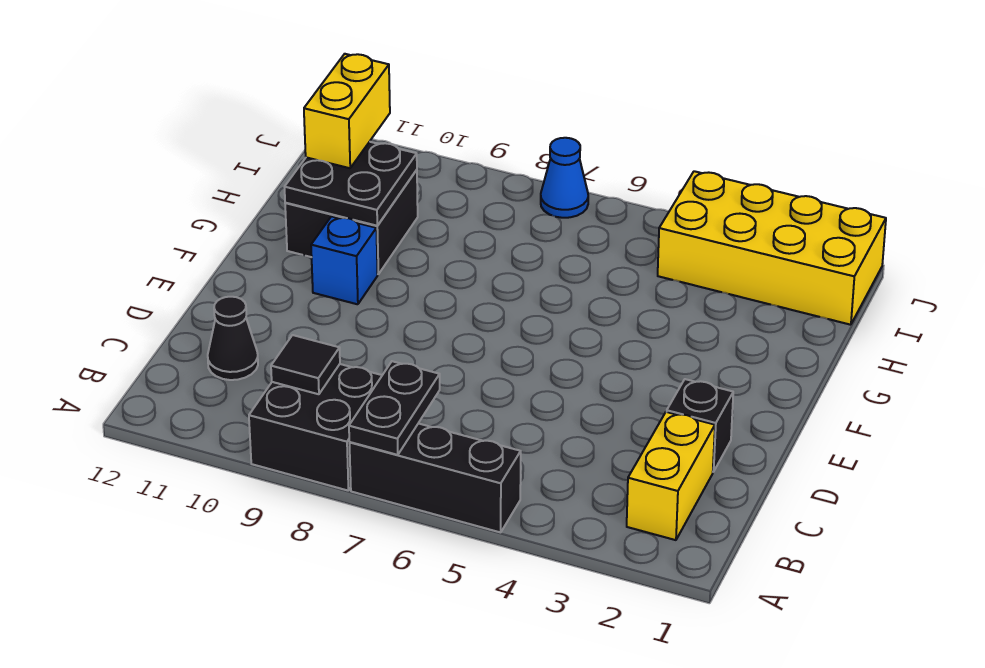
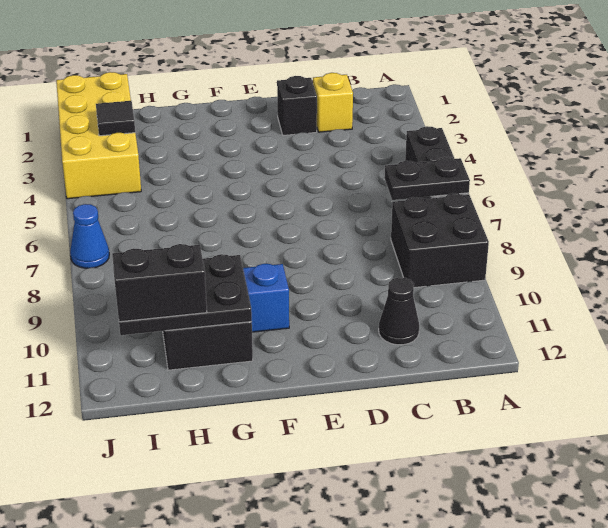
yellow 1x2 brick [627,412,715,540] -> yellow 1x1 brick [313,73,353,132]
black 1x1 tile [271,335,340,394] -> black 1x1 tile moved to [96,101,135,136]
black 2x2 plate [285,142,417,226] -> black 2x3 plate [113,254,252,335]
yellow 1x2 brick [304,54,390,168] -> black 1x2 brick [112,244,207,322]

